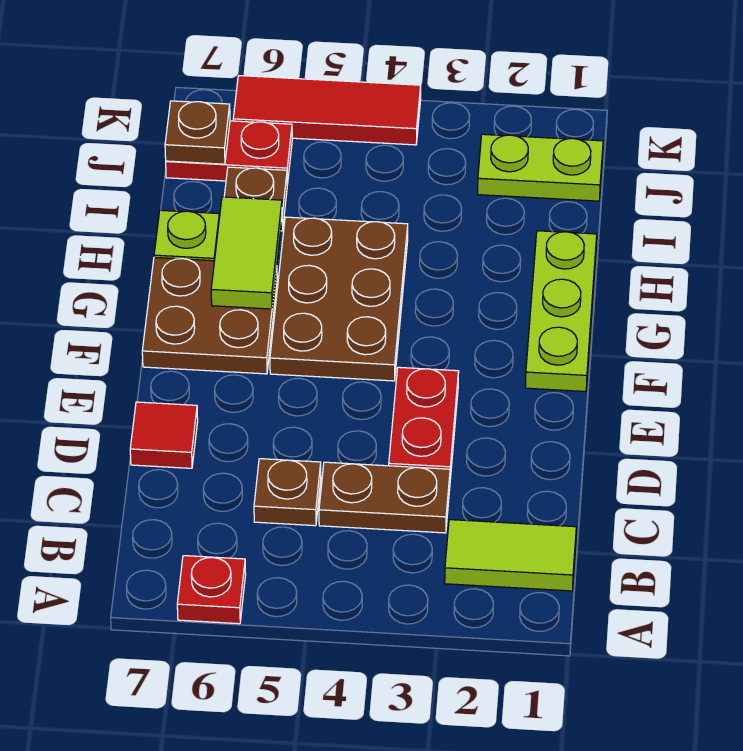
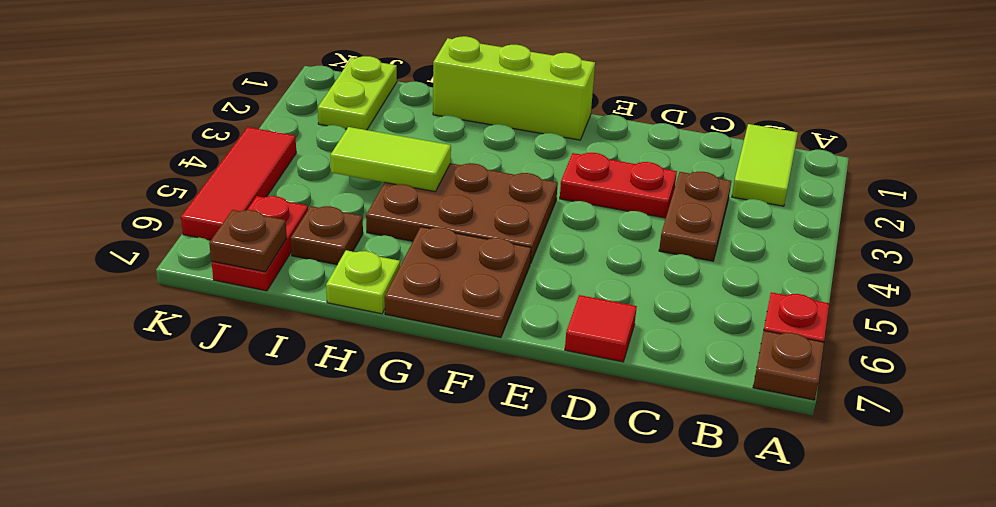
brown 1x1 plate [254,459,321,526] -> brown 1x1 plate moved to [753,331,824,400]
lime 1x3 plate [525,231,597,392] -> lime 1x3 brick [433,36,595,140]
lime 1x2 tile [211,197,282,309] -> lime 1x2 tile moved to [330,127,451,192]

